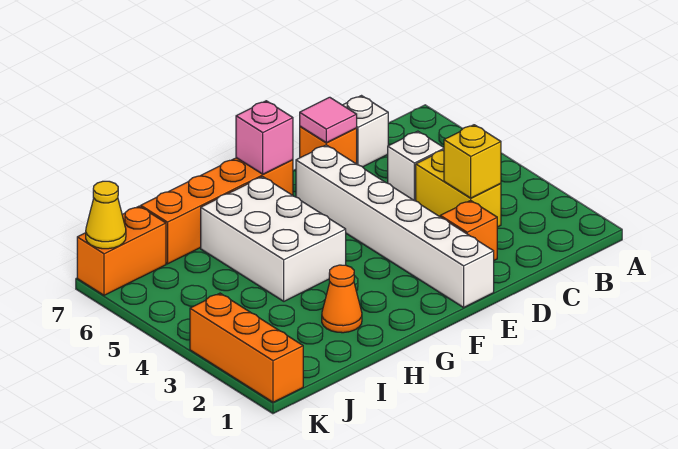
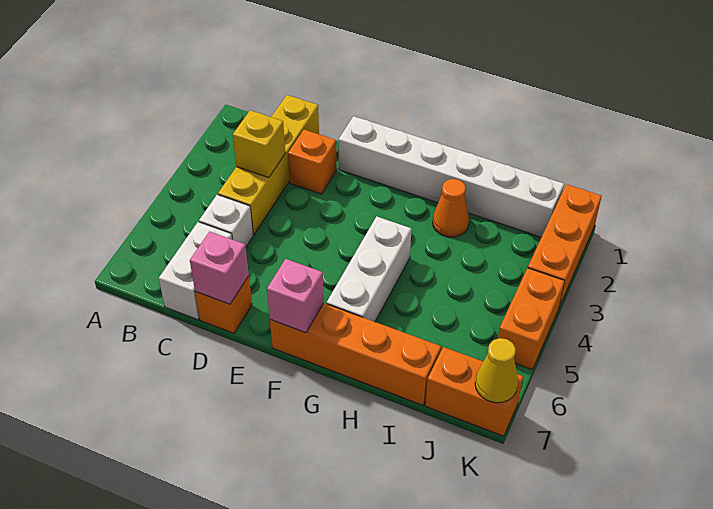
yellow 1x2 brick [416,150,501,227] -> yellow 1x4 brick [218,95,319,235]
white 1x1 brick [343,96,388,167] -> white 1x2 brick [159,222,232,320]
pink 1x1 tile [300,97,357,143] -> pink 1x1 brick [190,232,249,304]
white 1x6 brick [296,145,494,307] -> white 1x6 brick turned to [338,116,564,237]
white 2x3 brick [201,177,346,301] -> white 1x3 brick [326,216,411,322]
none -> orange 1x2 brick [498,268,565,370]

